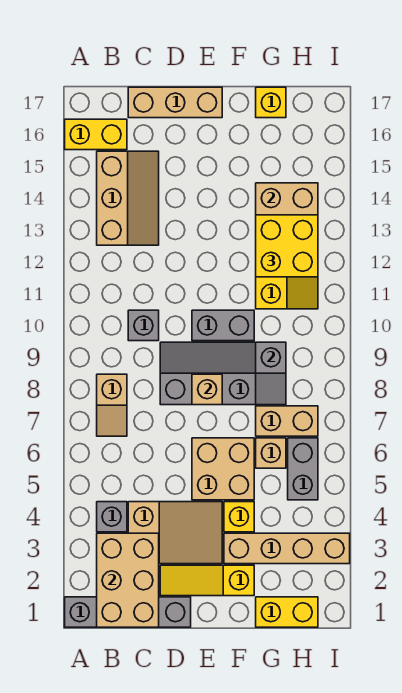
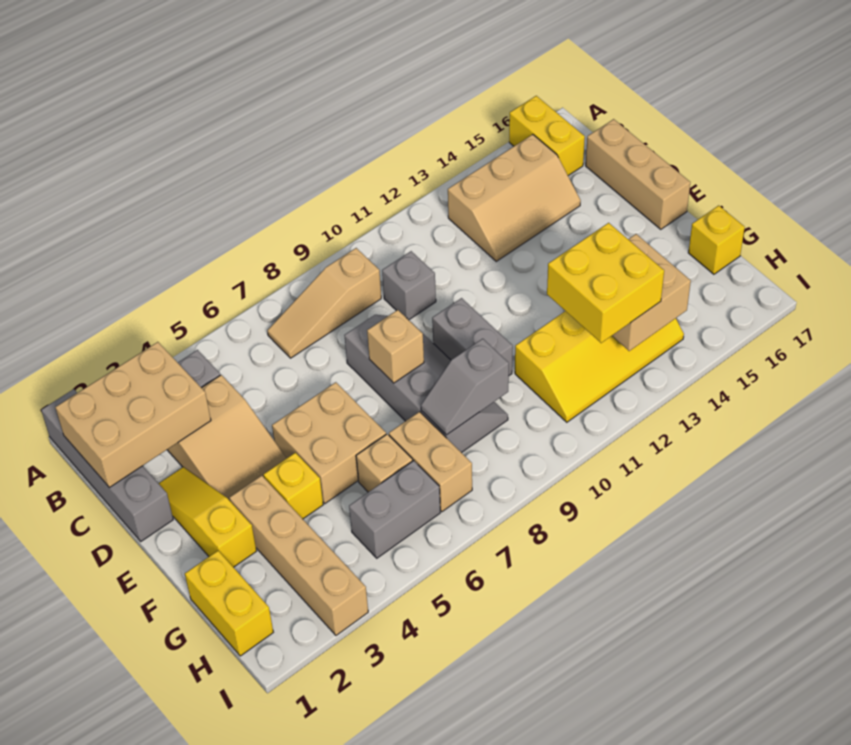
tan 1x2 slope [97,374,127,436] -> tan 1x3 slope [267,248,381,358]

